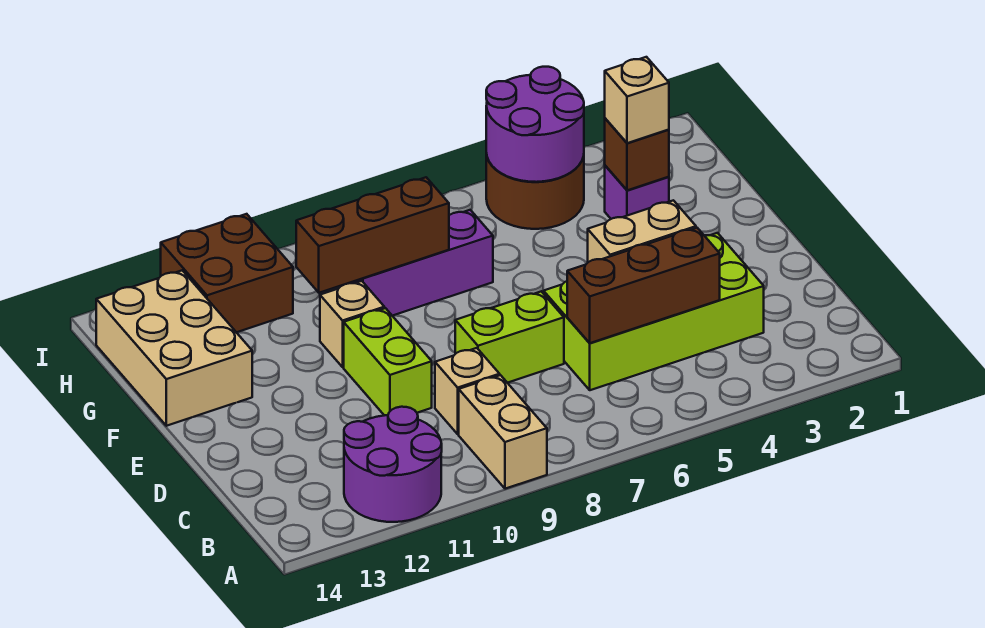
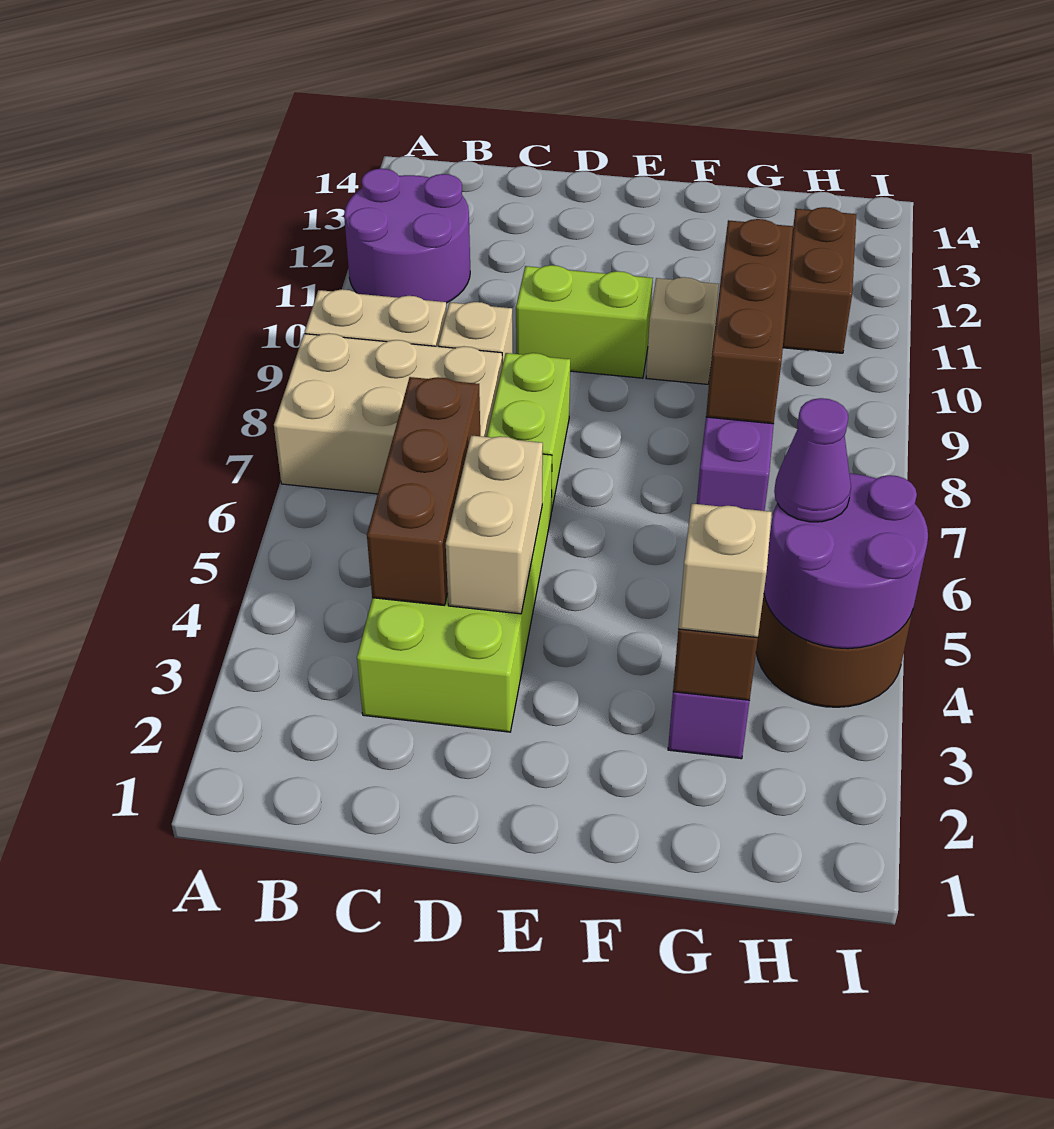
tan 2x3 brick [96,270,252,426] -> tan 2x3 brick moved to [274,333,502,494]
none -> purple 1x1 cone [774,398,851,522]
brown 2x2 brick [161,214,293,332] -> brown 1x2 brick [783,207,856,353]

